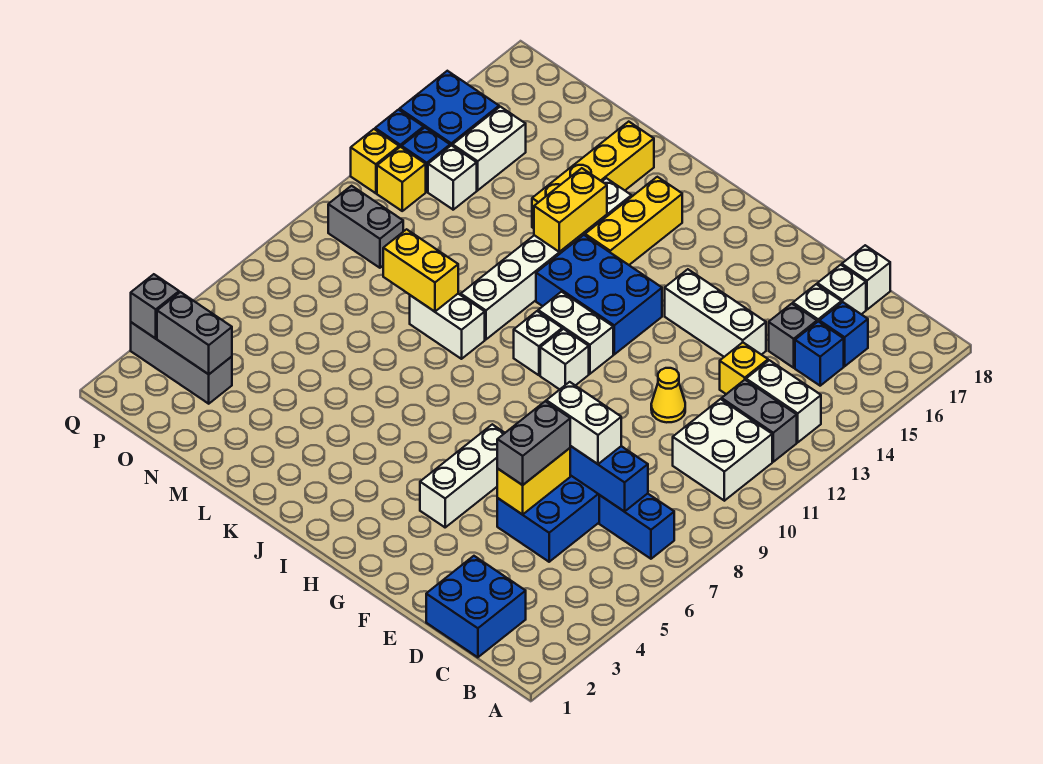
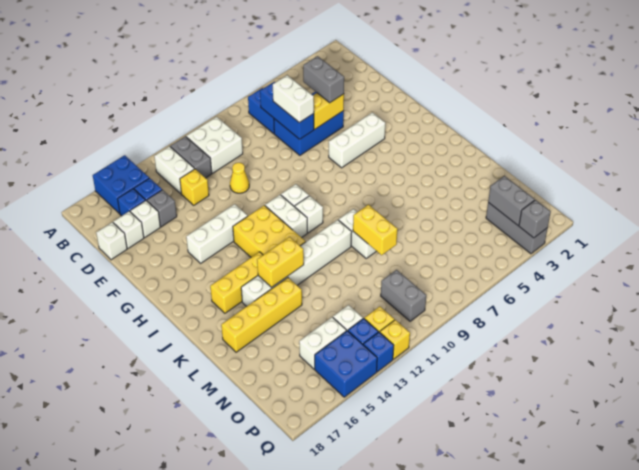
blue 2x2 brick [426,556,526,657] -> blue 2x2 brick moved to [93,155,149,214]
grey 1x2 brick [497,401,570,485] -> grey 1x2 brick turned to [303,56,344,103]
white 1x3 brick [665,269,766,357] -> white 1x3 brick turned to [186,204,247,263]
blue 2x3 brick [536,235,662,354] -> yellow 2x3 brick [233,205,306,257]

